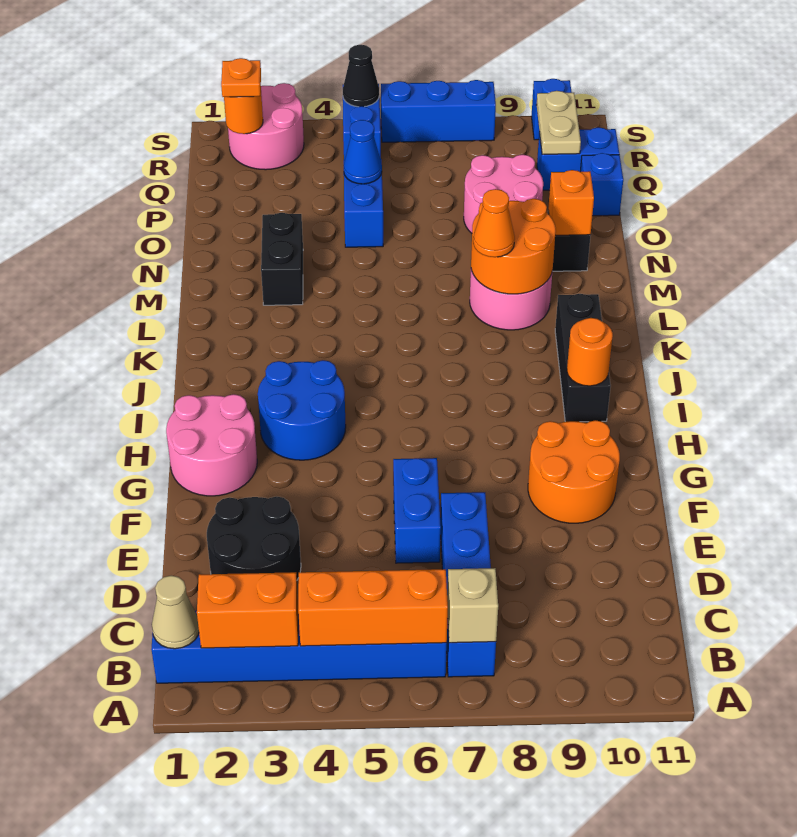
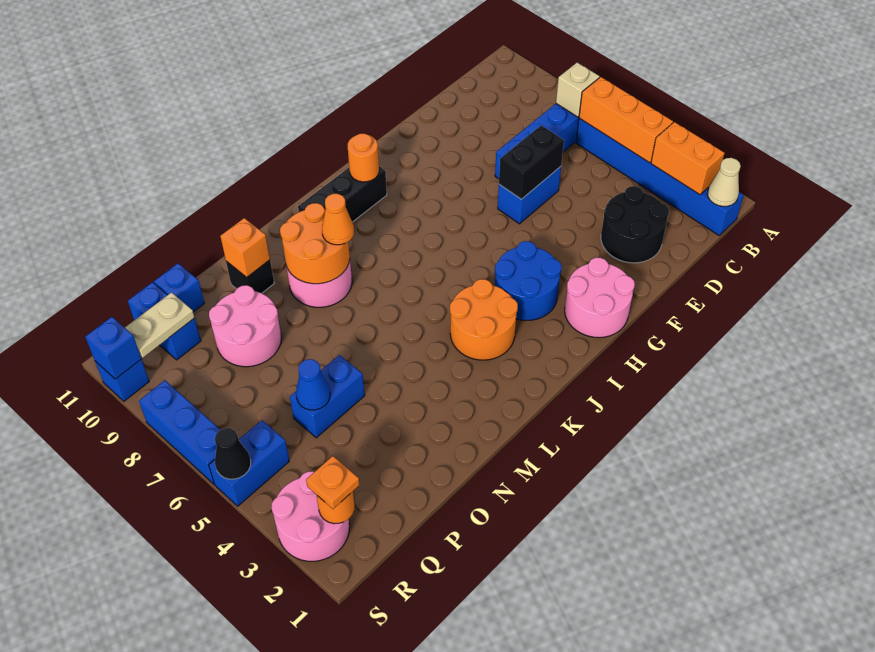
orange 2x2 round brick [528,420,620,523] -> orange 2x2 round brick moved to [450,279,518,360]
black 1x2 brick [261,213,303,305] -> black 1x2 brick moved to [499,125,564,199]
none -> blue 1x1 brick [85,317,141,379]

